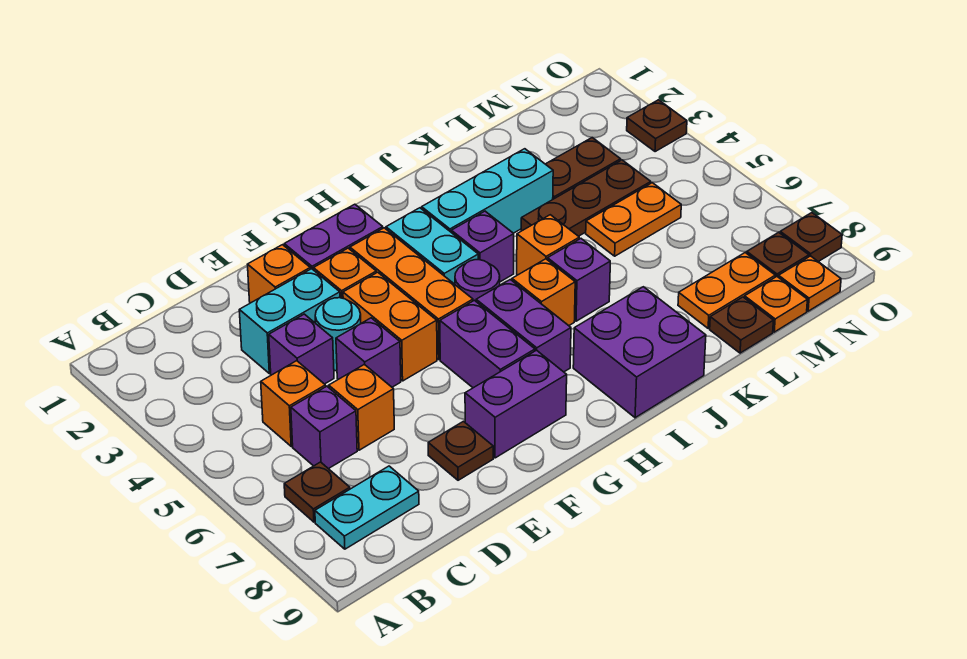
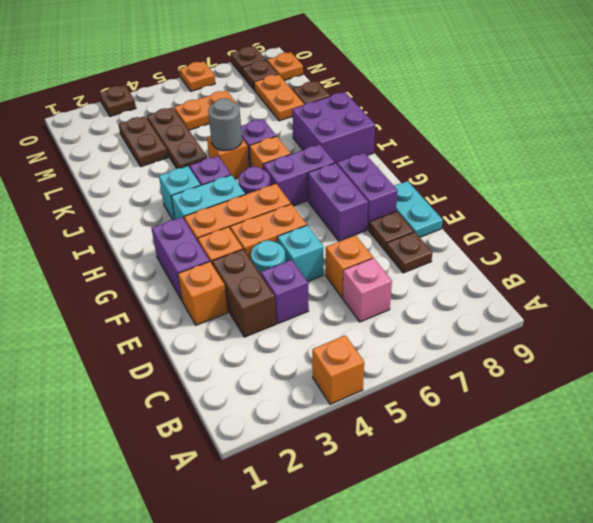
brown 1x1 plate [284,462,350,522] -> brown 1x1 plate moved to [386,232,432,273]
cyan 1x2 plate [315,466,419,549] -> cyan 1x2 plate moved to [394,181,443,237]
orange 1x1 brick [261,361,326,446] -> orange 1x1 brick moved to [312,335,364,404]
purple 1x1 brick [291,386,357,469] -> pink 1x1 brick [343,258,392,322]
cyan 1x2 brick [239,269,340,374] -> brown 1x2 brick [212,249,276,337]
purple 1x1 brick [336,318,401,387] -> cyan 1x1 brick [277,225,323,282]
purple 1x2 brick [440,300,535,388] -> purple 1x2 brick turned to [308,163,368,241]
cyan 1x3 brick [422,149,553,233] -> cyan 1x1 brick [159,166,200,220]
none -> grey 1x1 round brick [208,98,242,151]
orange 1x2 plate [586,183,681,256] -> orange 1x2 plate turned to [174,90,238,130]
orange 1x1 plate [745,277,807,332] -> orange 1x1 plate moved to [179,61,215,91]

